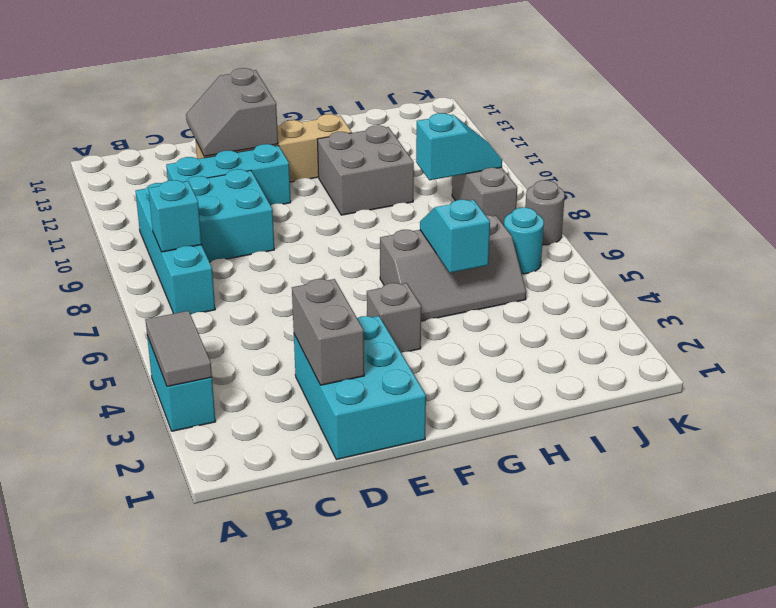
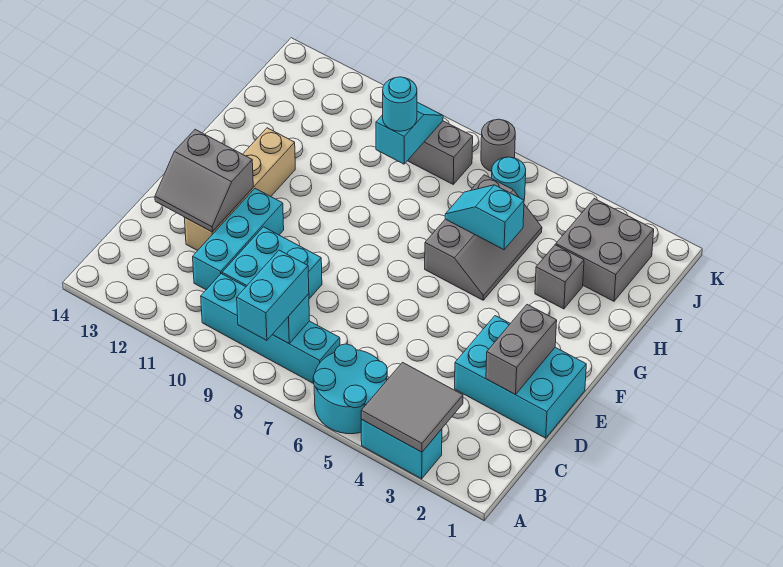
grey 1x2 tile [145,311,212,387] -> grey 2x2 tile [361,362,463,452]
none -> cyan 2x2 round brick [313,344,387,434]
none -> cyan 1x2 brick [237,250,309,340]
grey 1x2 brick [292,279,364,385] -> grey 1x2 brick turned to [486,305,557,394]
grey 1x1 brick [367,283,421,353] -> grey 1x1 brick moved to [535,245,584,309]
grey 2x2 brick [317,125,414,215] -> grey 2x2 brick moved to [556,199,654,301]
none -> cyan 1x1 round brick [383,77,417,131]

